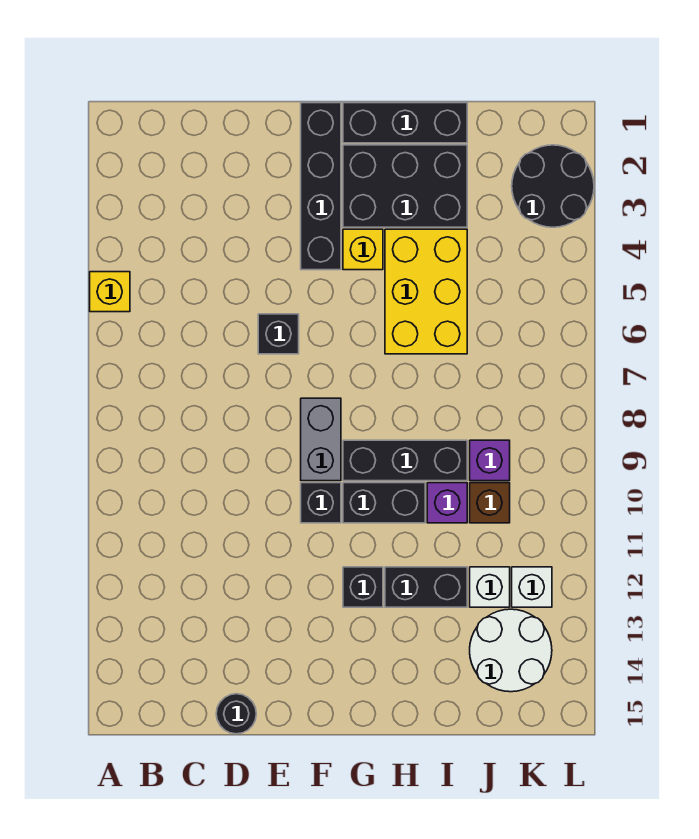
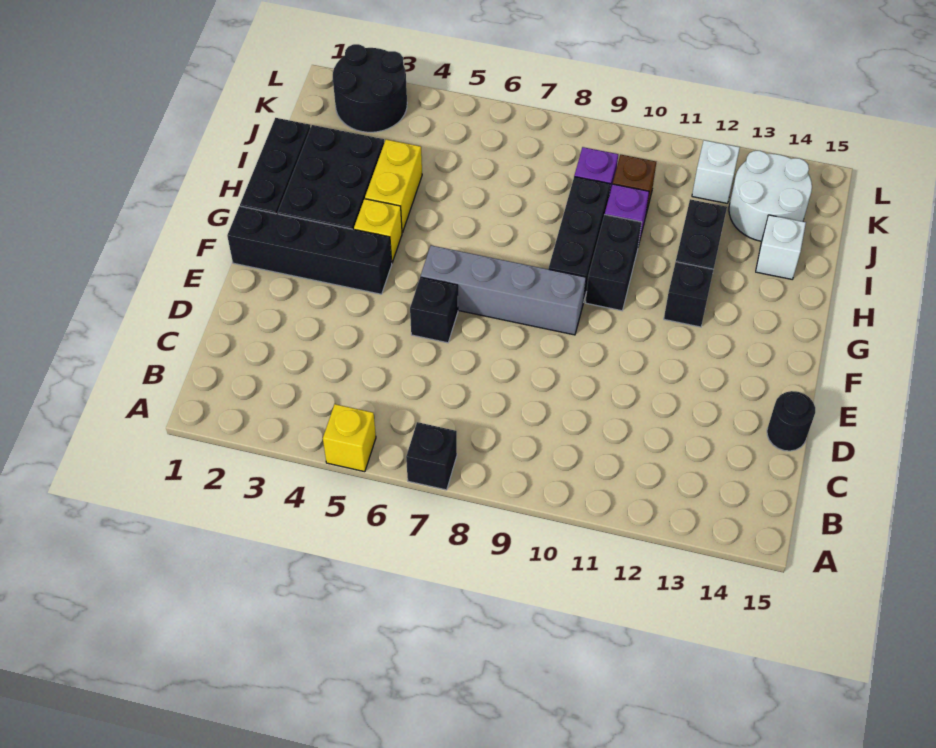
grey 1x2 brick [301,398,341,481] -> grey 1x4 brick [421,245,586,335]
black 1x1 brick [301,483,341,523] -> black 1x1 brick moved to [406,422,457,490]
yellow 2x3 brick [385,229,467,354] -> yellow 1x2 brick [365,140,422,233]
white 1x1 brick [470,567,510,607] -> white 1x1 brick moved to [756,215,806,279]

